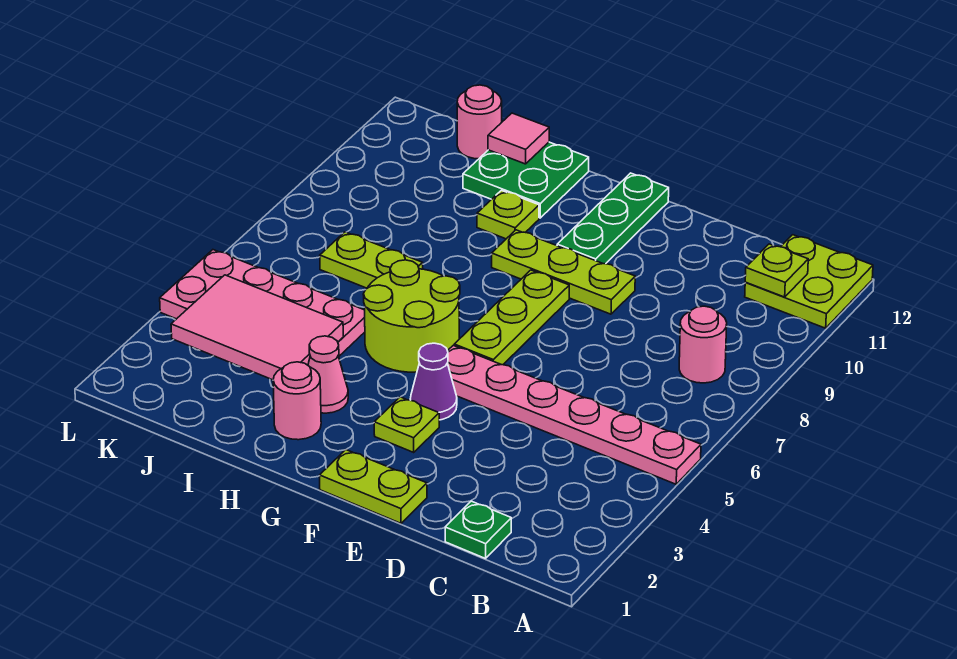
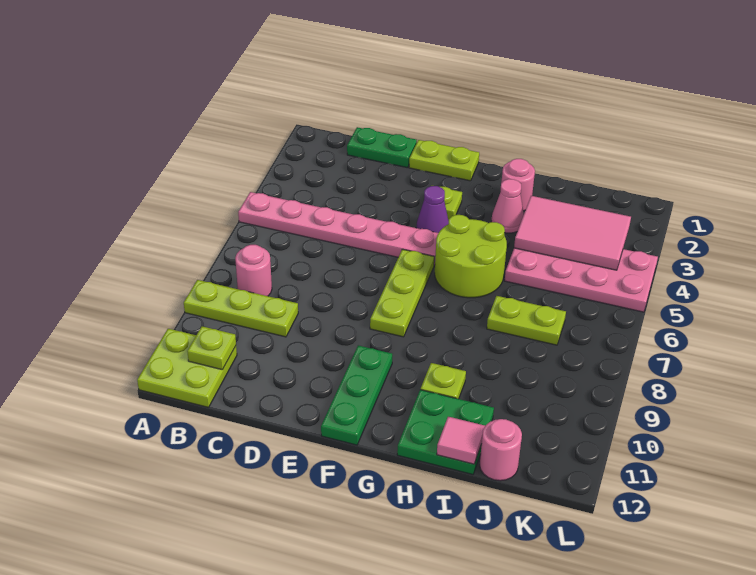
green 1x1 plate [445,501,511,559] -> green 1x2 plate [347,127,417,168]
lime 1x3 plate [492,230,635,314] -> lime 1x3 plate moved to [184,280,298,337]

